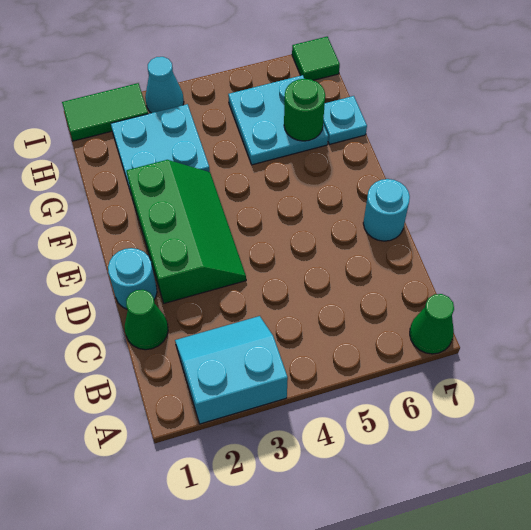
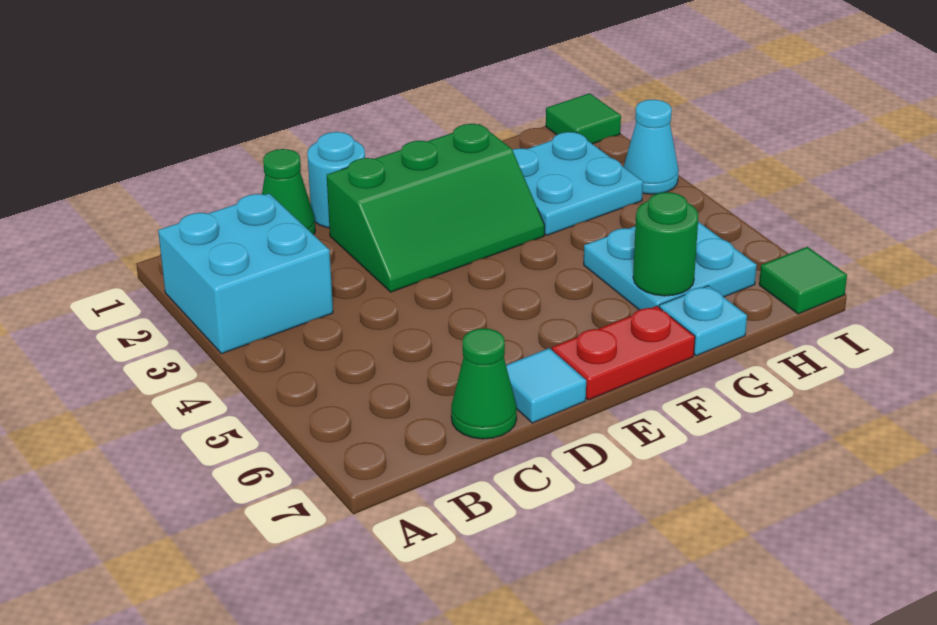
cyan 2x2 slope [175,316,288,424] -> cyan 2x2 brick [158,194,333,354]
green 1x1 cone [410,294,454,354] -> green 1x1 cone moved to [451,328,517,439]
cyan 1x1 round brick [363,179,410,241] -> cyan 1x1 tile [506,348,586,423]
none -> red 1x2 plate [552,306,695,400]
green 1x2 tile [62,83,148,141] -> green 1x1 tile [546,93,621,144]

